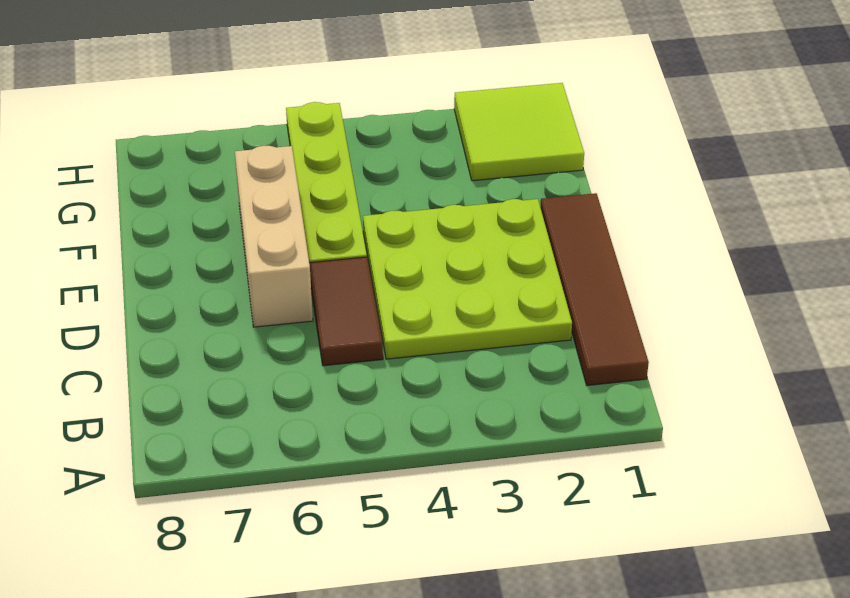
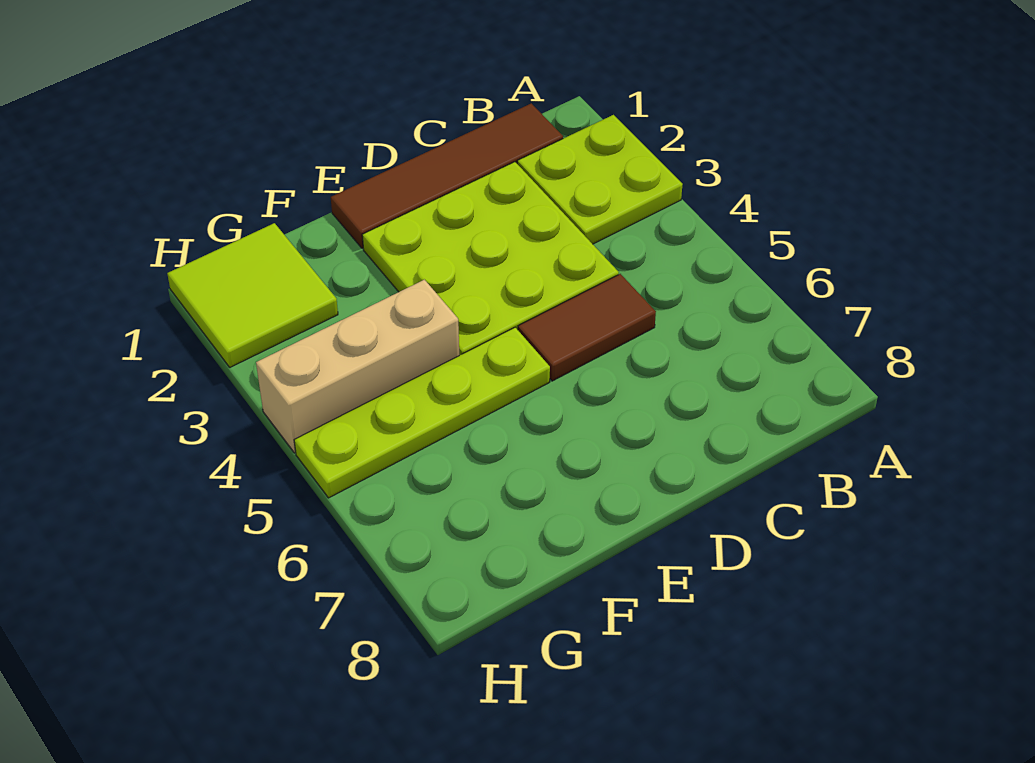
none -> lime 2x2 plate [517,115,683,244]
tan 1x3 brick [235,146,313,327] -> tan 1x3 brick moved to [256,280,459,453]

